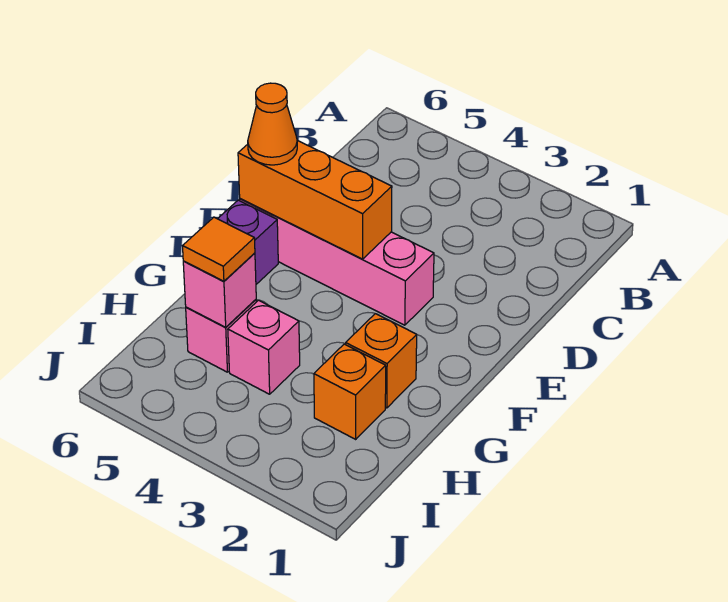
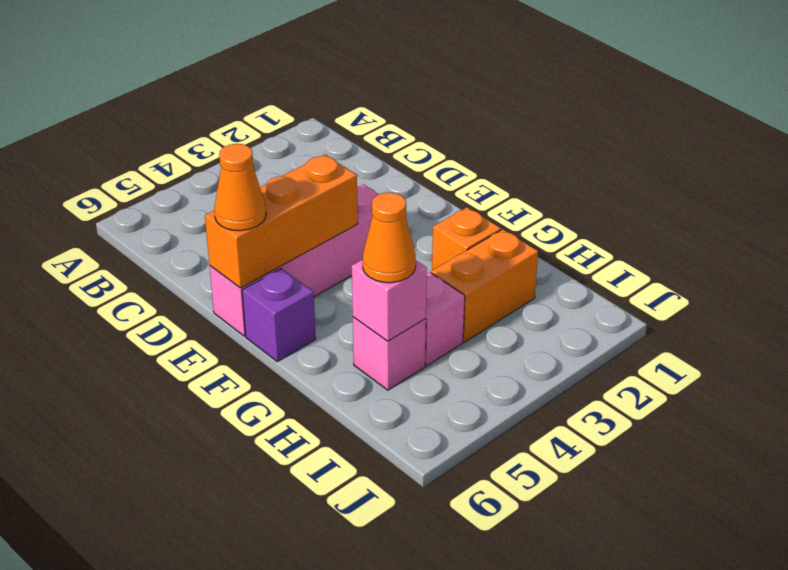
orange 1x1 brick [314,344,386,439] -> orange 1x2 brick [431,229,538,342]
orange 1x1 tile [183,217,255,281] -> orange 1x1 cone [363,192,416,283]

